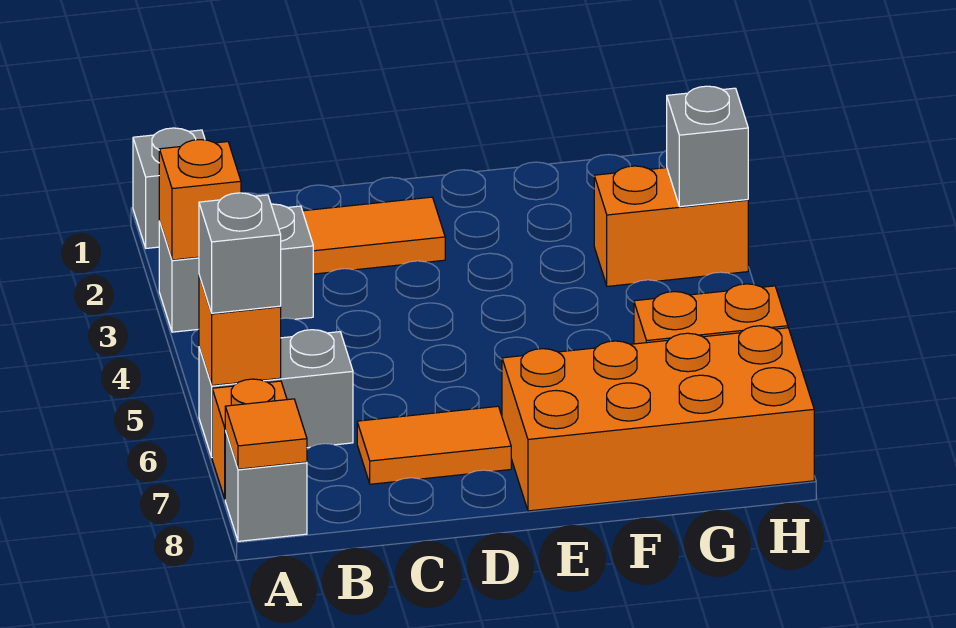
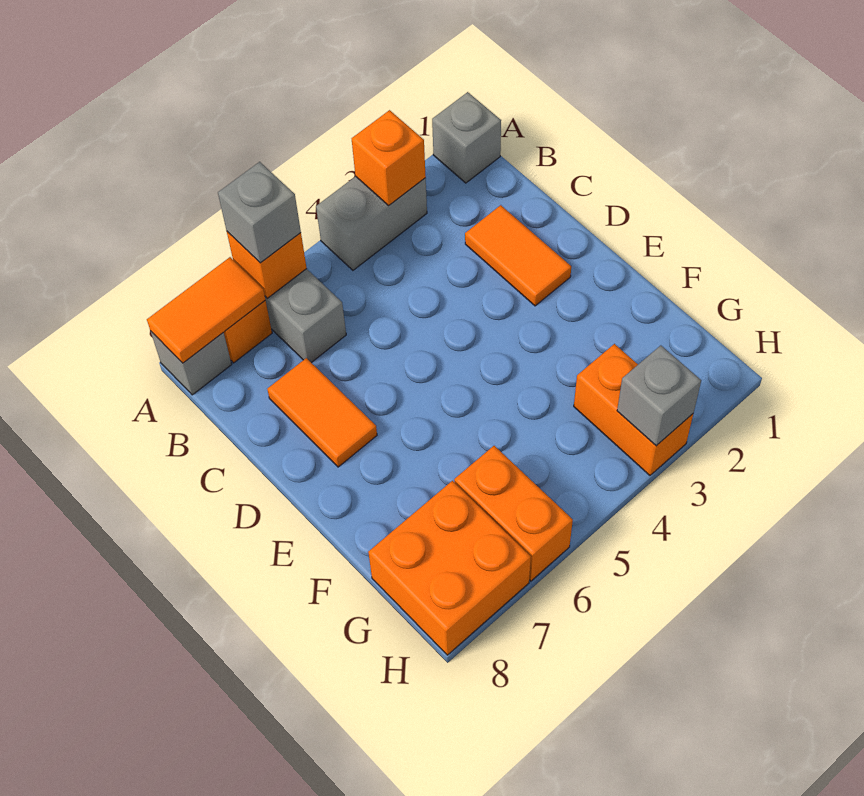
grey 1x2 brick [159,204,313,332] -> grey 1x2 brick turned to [316,176,427,270]
orange 1x1 tile [225,399,307,469] -> orange 1x2 tile [147,257,265,363]
orange 2x4 brick [502,326,814,511] -> orange 2x2 brick [368,481,531,655]

